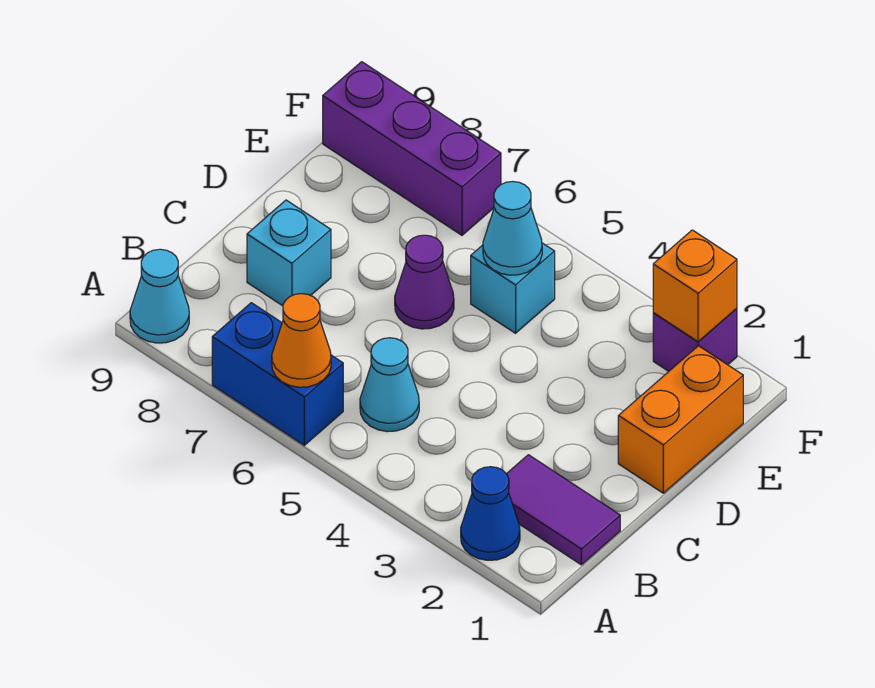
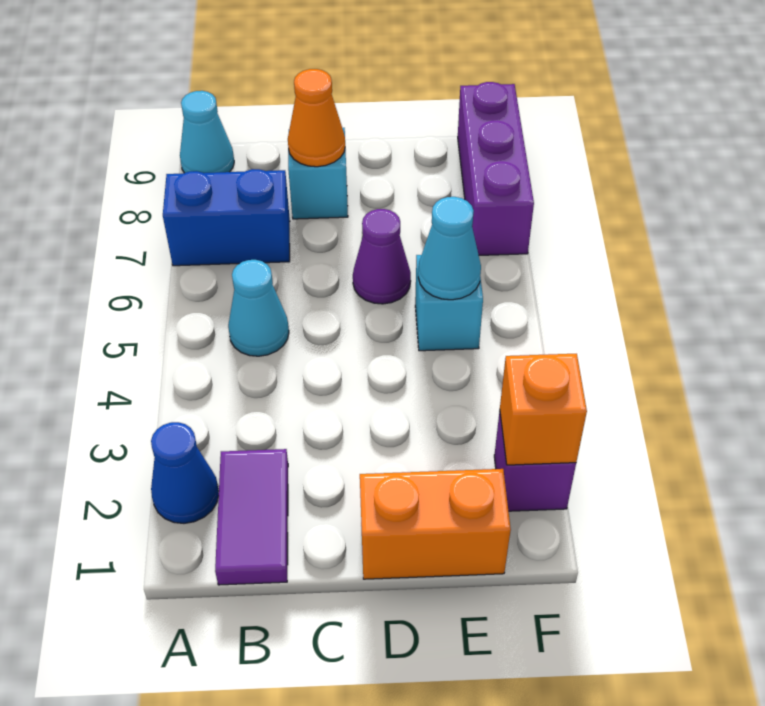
blue 1x2 brick [212,303,343,445] -> blue 1x2 brick turned to [163,169,290,266]
orange 1x1 cone [272,294,331,387] -> orange 1x1 cone moved to [288,69,345,167]

